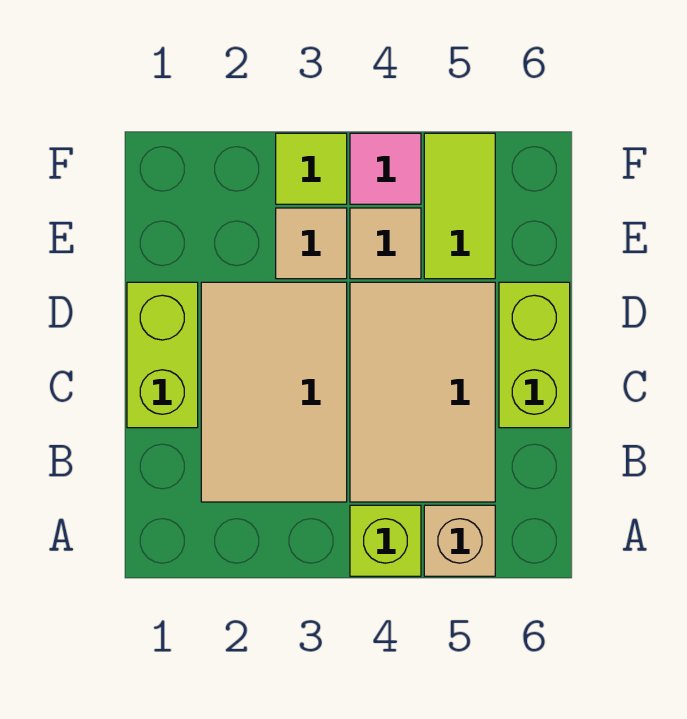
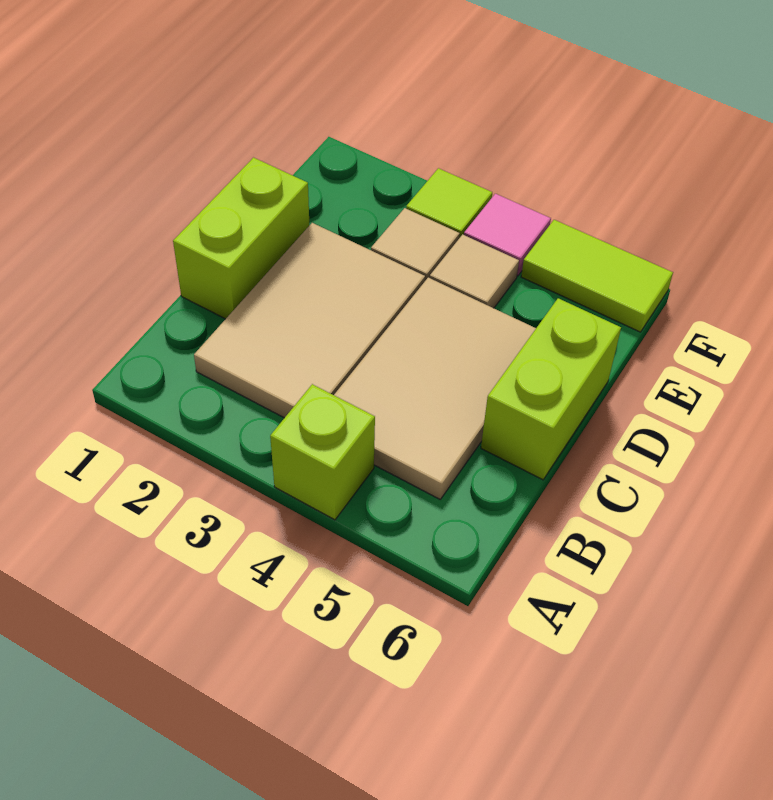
tan 1x1 brick [424,505,495,576] -> none
lime 1x2 tile [424,133,495,279] -> lime 1x2 tile turned to [521,220,673,332]

